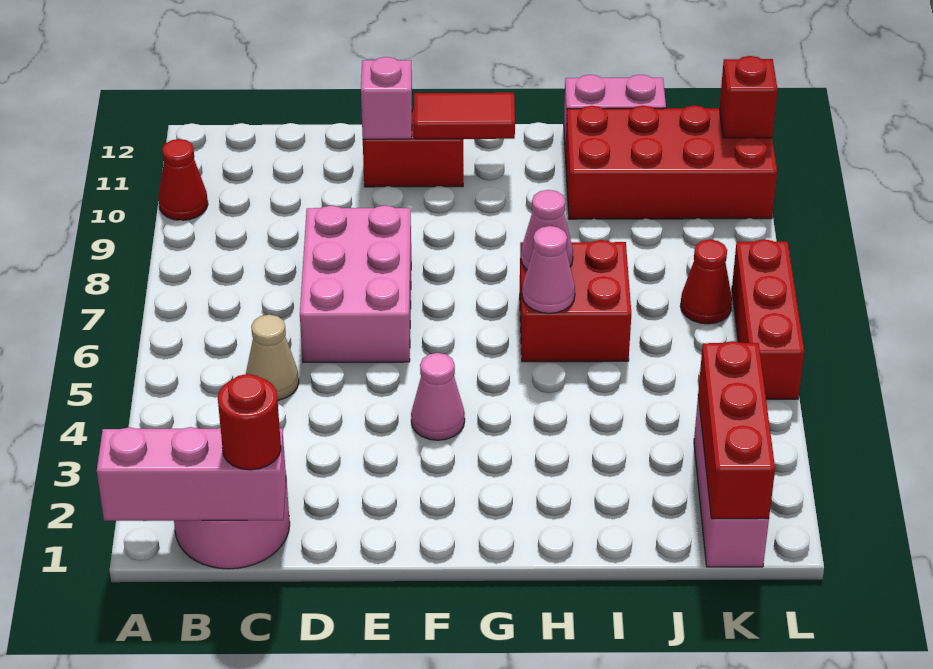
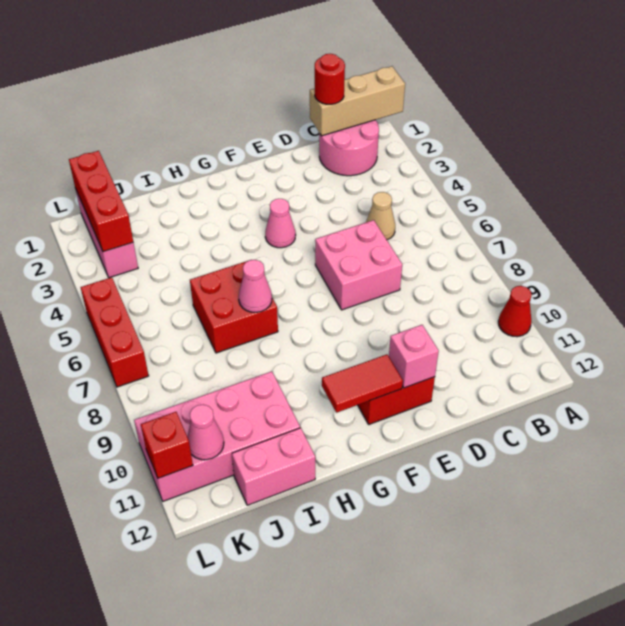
pink 1x3 brick [97,427,286,521] -> tan 1x3 brick [310,66,405,136]
pink 2x3 brick [300,205,411,363] -> pink 2x2 brick [315,220,402,310]
pink 1x1 cone [522,226,575,313] -> pink 1x1 cone moved to [187,405,224,460]
red 2x4 brick [565,105,777,219] -> pink 2x4 brick [134,371,300,501]
red 1x1 cone [680,239,732,324] -> none

